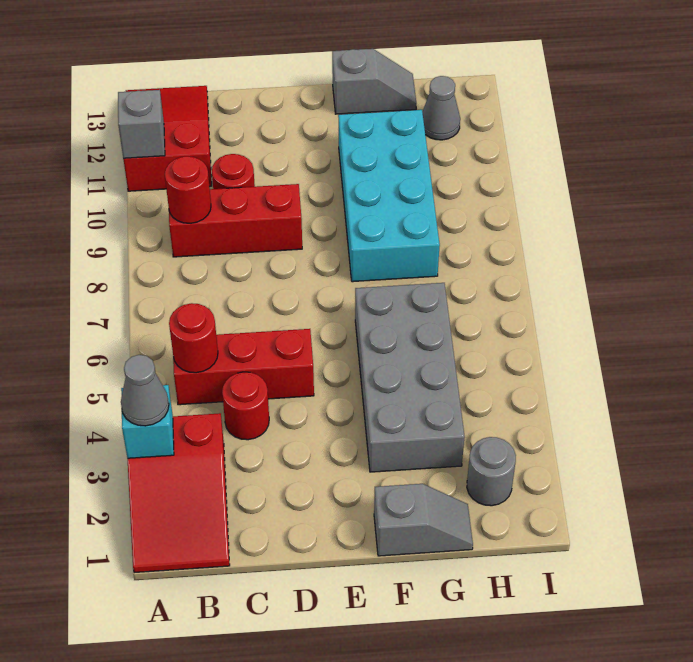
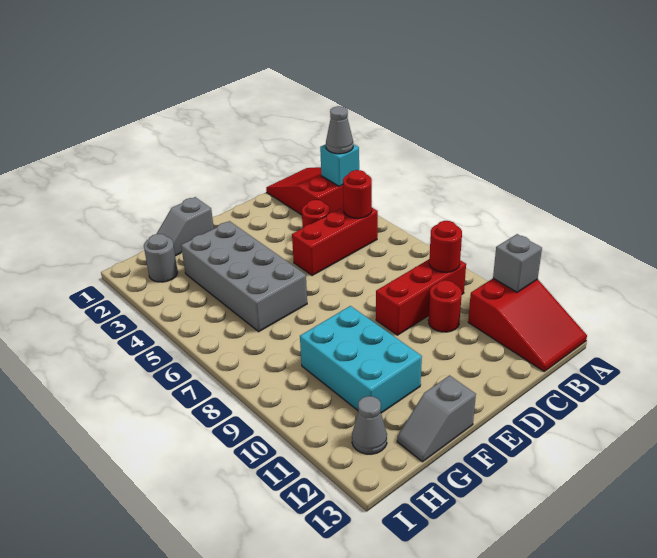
cyan 2x4 brick [338,110,440,282] -> cyan 2x3 brick [300,306,422,413]

